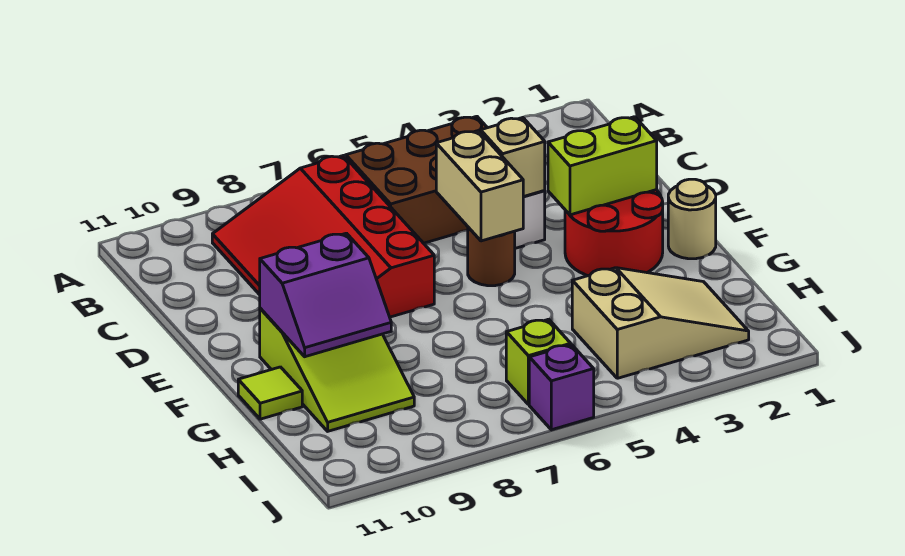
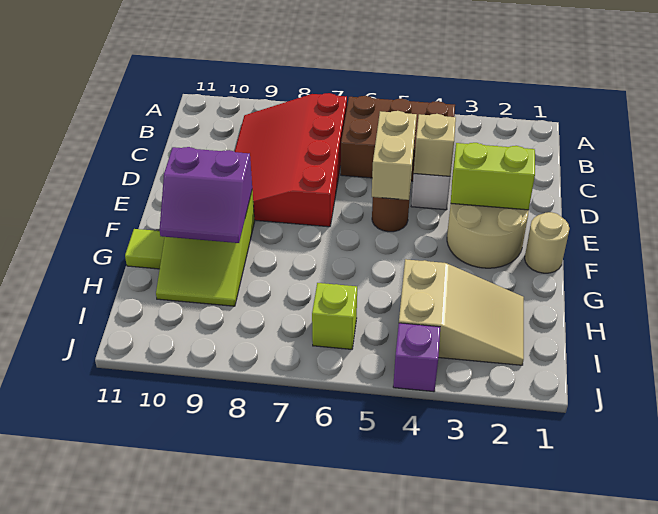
red 2x2 round brick [565,190,663,276] -> tan 2x2 round brick [447,204,529,268]
purple 1x1 brick [529,345,594,430] -> purple 1x1 brick moved to [393,323,440,392]

